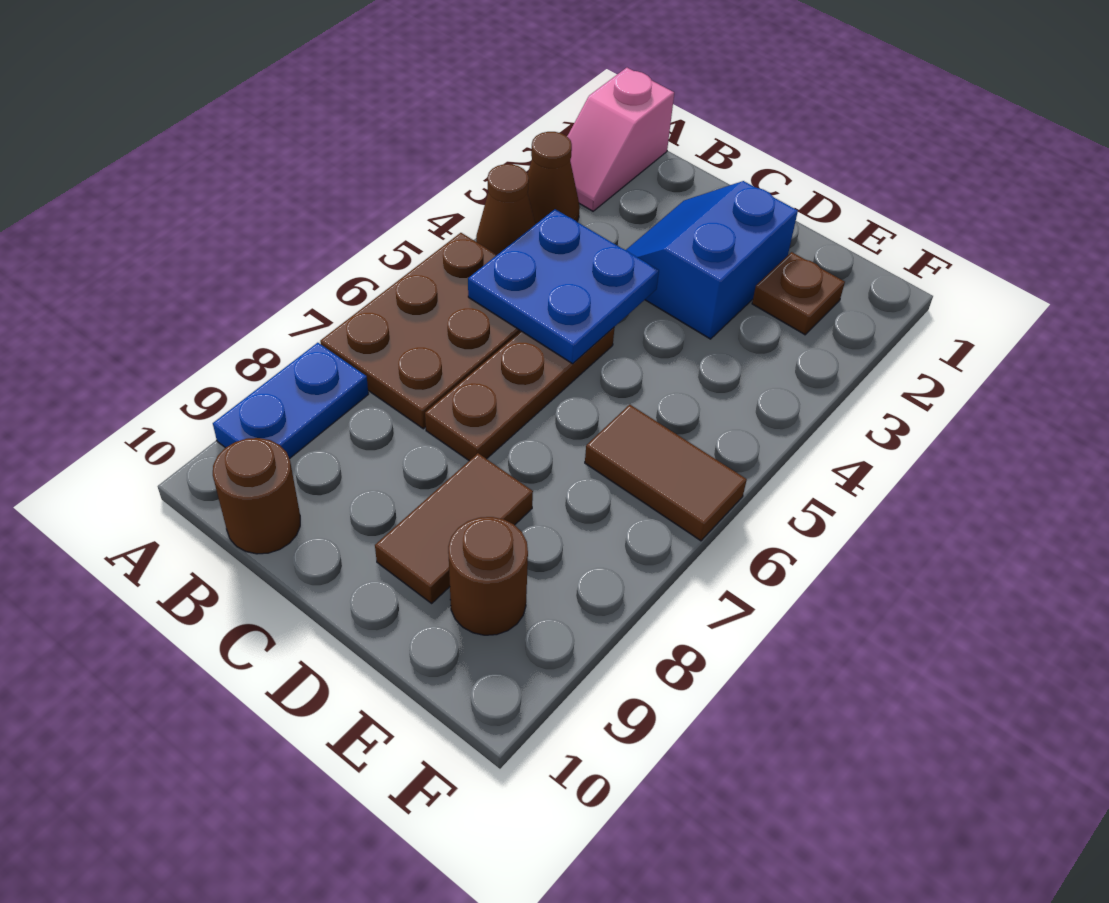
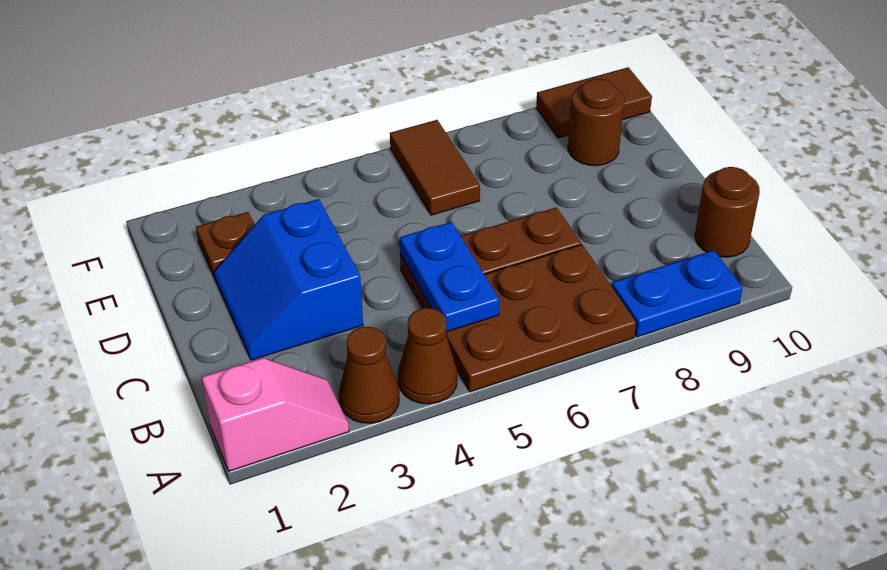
blue 2x2 plate [468,209,659,364] -> blue 1x2 plate [400,222,499,332]
blue 2x2 slope [626,181,798,339] -> blue 2x2 slope turned to [214,199,363,360]
brown 1x2 tile [375,453,533,603] -> brown 1x2 tile moved to [536,67,652,138]

